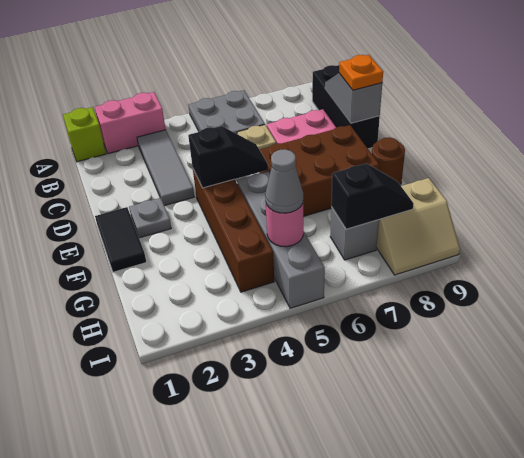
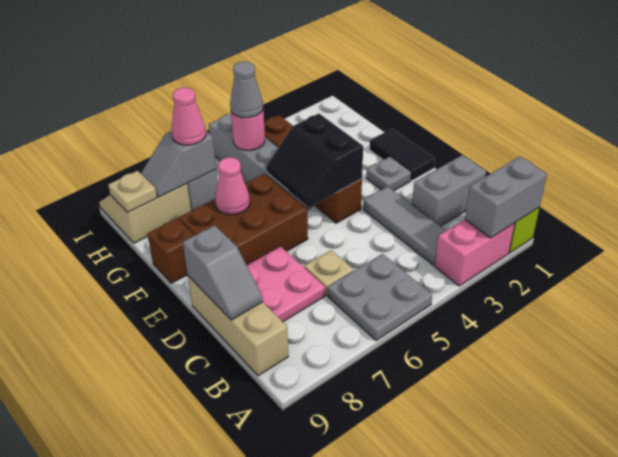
none -> grey 1x2 brick [465,157,547,238]
black 1x3 brick [312,65,380,149] -> tan 1x3 brick [188,276,289,376]
none -> grey 1x2 brick [412,155,486,226]
orange 1x1 plate [339,55,383,90] -> none
black 1x2 slope [188,126,268,188] -> black 2x2 slope [266,114,363,207]
none -> pink 1x1 cone [215,157,250,215]
brown 1x1 round brick [372,137,405,185] -> brown 1x1 brick [147,218,195,283]
black 1x2 slope [331,163,414,229] -> grey 1x2 slope [141,131,216,197]
none -> pink 1x1 cone [171,87,206,145]
none -> tan 1x1 plate [108,171,157,213]

